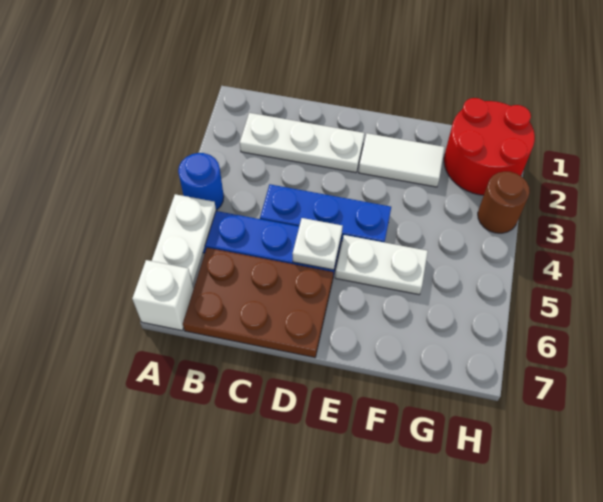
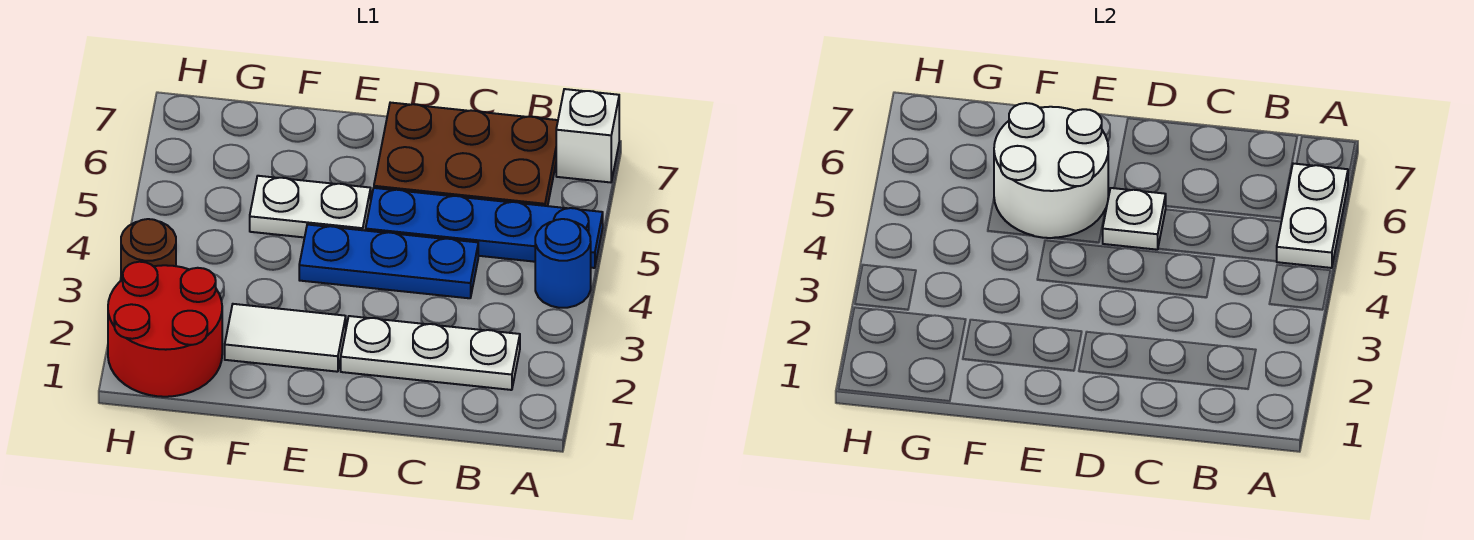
none -> white 2x2 round brick [994,103,1108,238]

